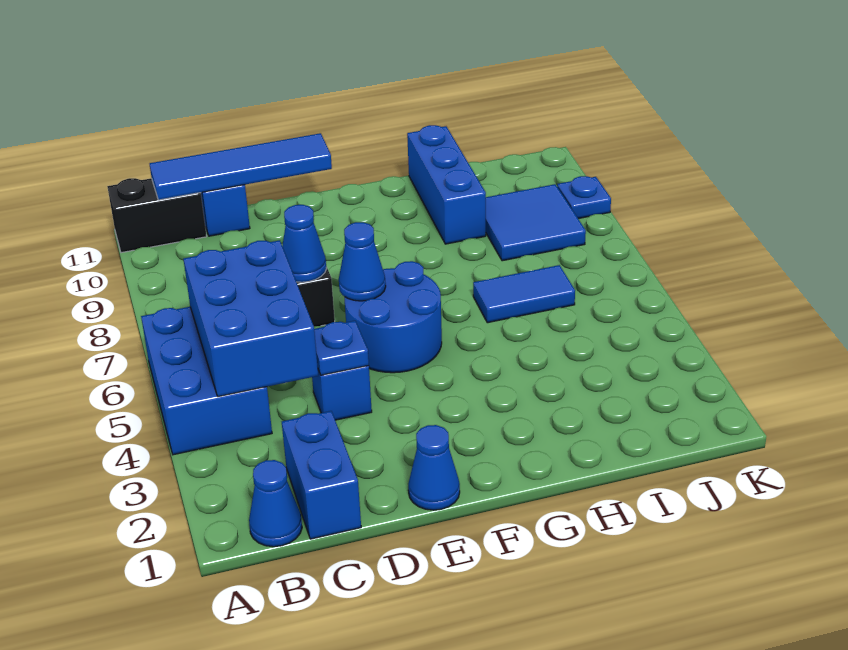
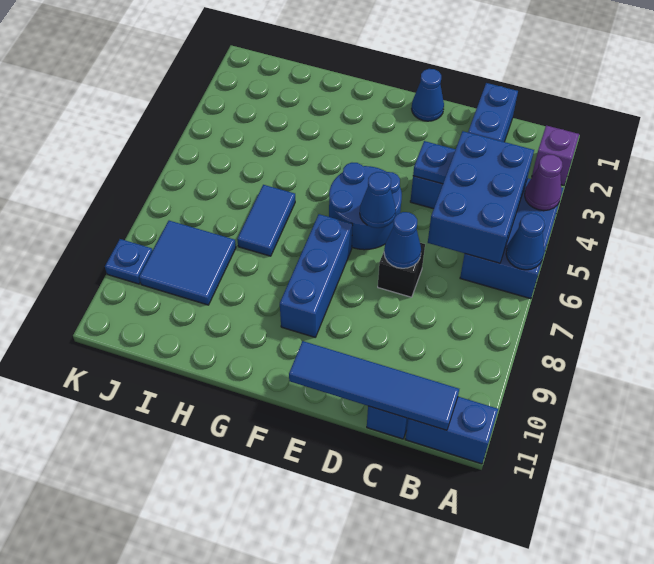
none -> purple 1x1 brick [532,125,579,185]
none -> purple 1x1 cone [525,155,562,211]
black 1x2 brick [107,178,207,253] -> blue 1x2 brick [405,397,498,464]
blue 1x1 cone [249,460,302,547] -> blue 1x1 cone moved to [506,213,545,270]
blue 1x2 tile [473,265,575,323] -> blue 1x2 tile turned to [237,185,295,256]
blue 1x3 brick [407,125,486,244] -> blue 1x3 brick moved to [280,214,353,337]

